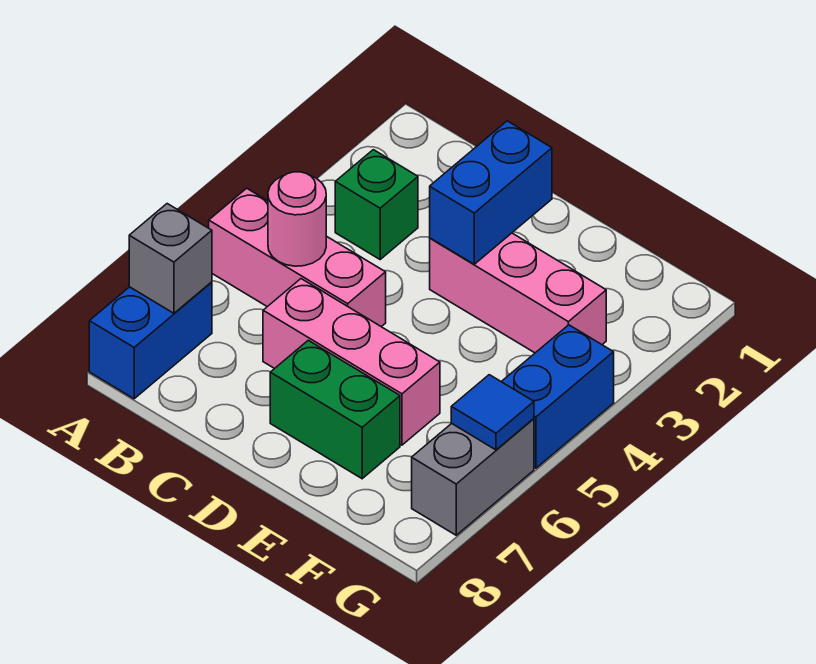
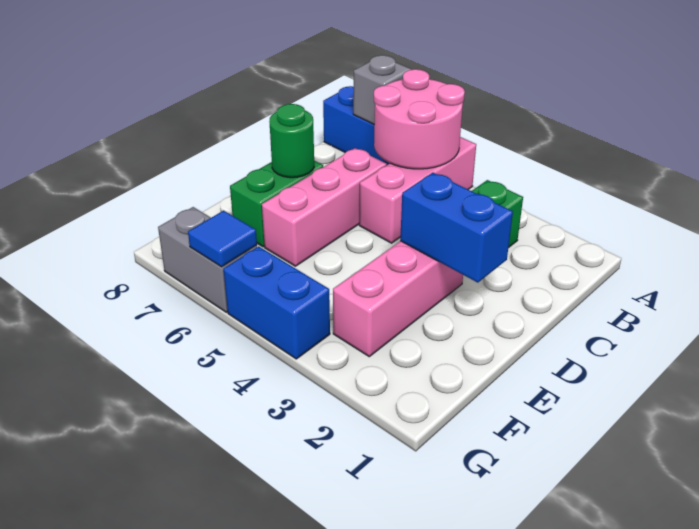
pink 1x1 round brick [268,172,326,266] -> pink 2x2 round brick [374,69,465,169]
none -> green 1x1 round brick [269,104,314,178]

